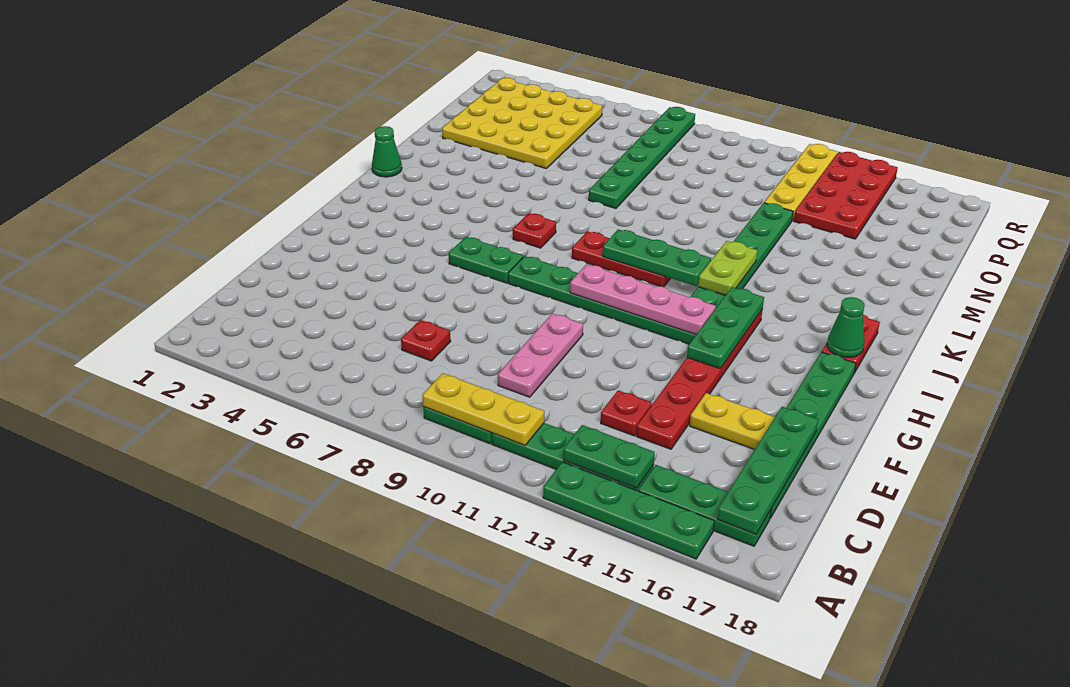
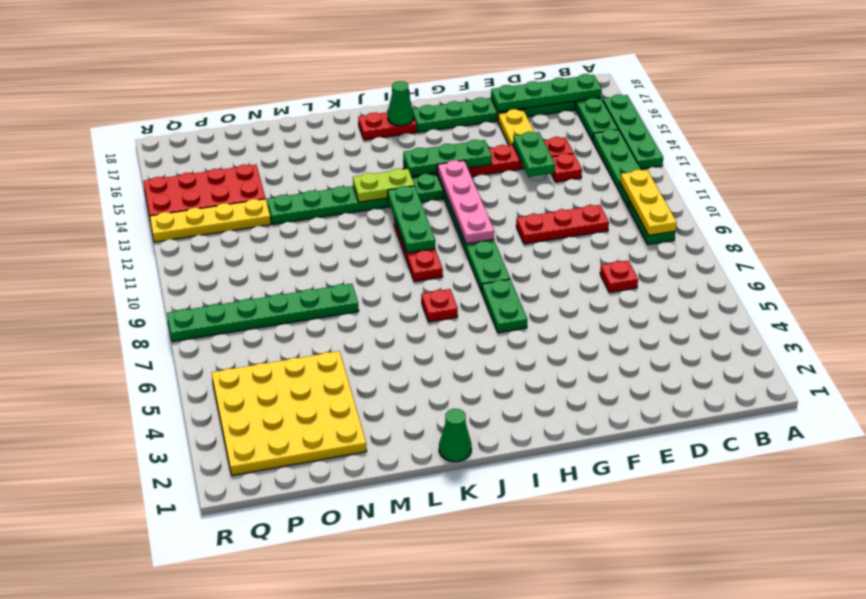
green 1x2 plate [563,425,655,488] -> green 1x2 plate moved to [513,132,555,177]
pink 1x3 plate [498,313,583,397] -> red 1x3 plate [516,205,609,244]

